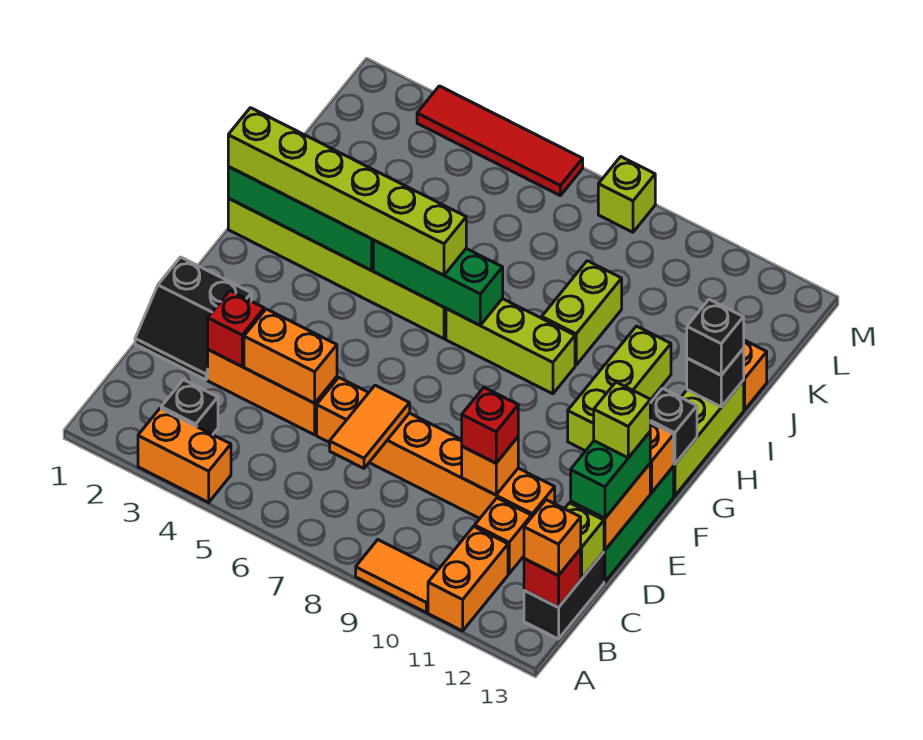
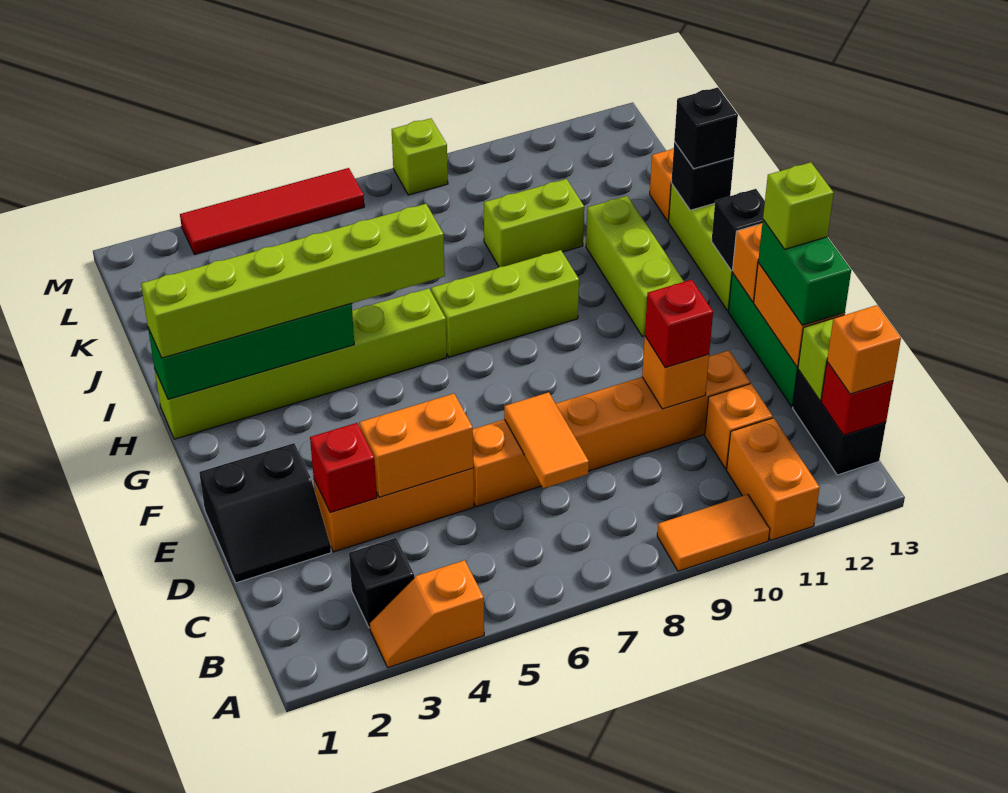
orange 1x2 brick [138,408,231,502] -> orange 1x2 slope [369,560,484,668]
green 1x3 brick [373,240,503,325] -> none
lime 1x2 brick [542,261,622,365] -> lime 1x2 brick turned to [484,179,584,267]

